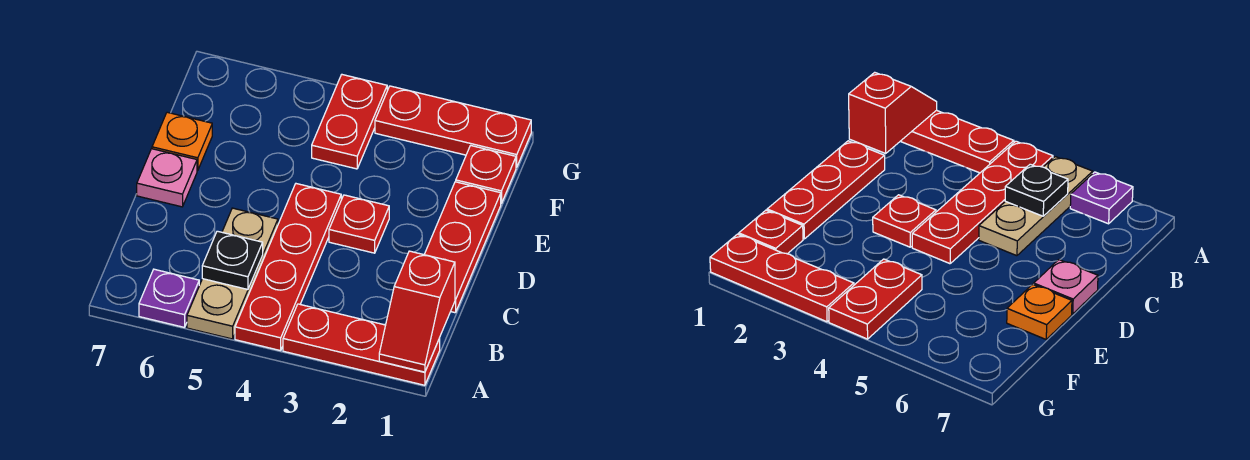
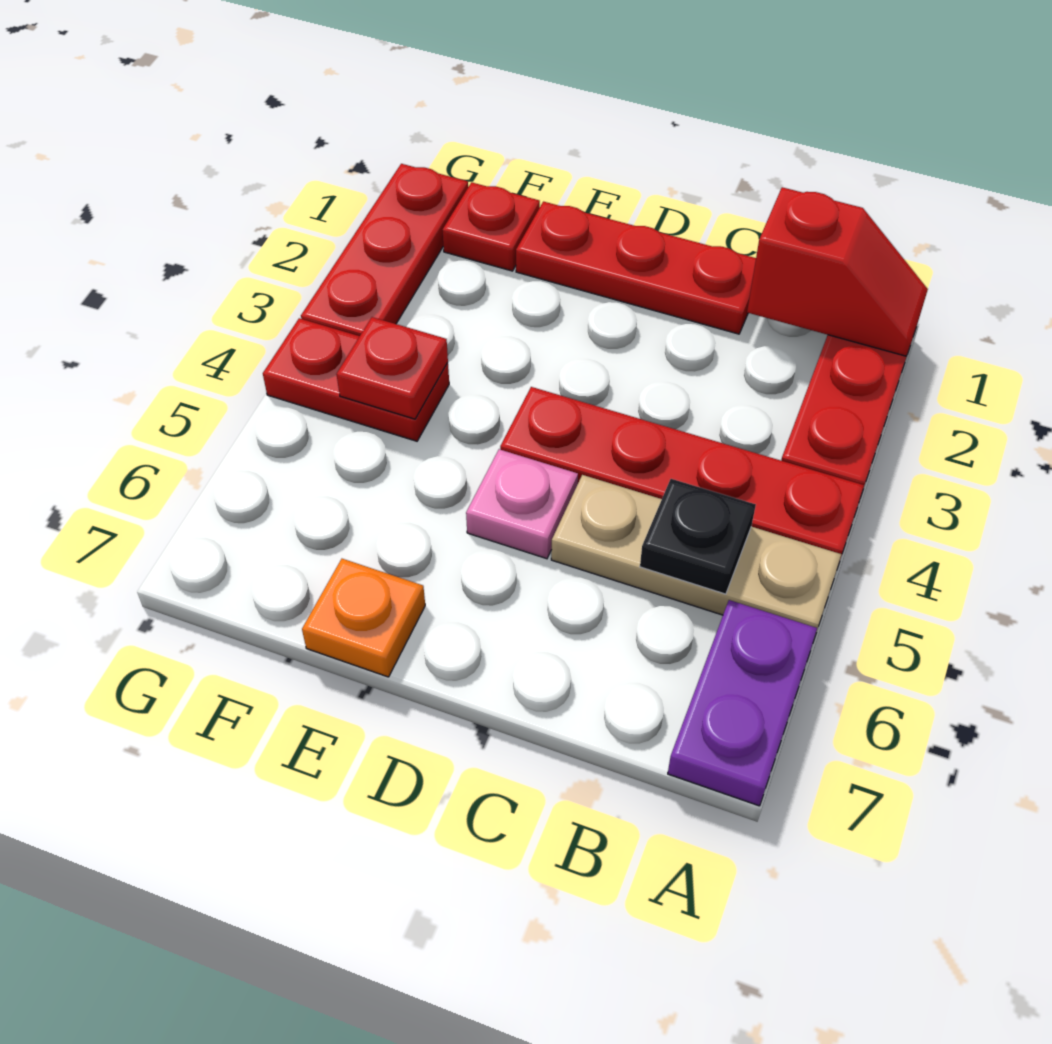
purple 1x1 plate [139,269,199,327] -> purple 1x2 plate [668,600,817,806]
red 1x1 plate [329,195,389,253] -> red 1x1 plate moved to [336,317,448,419]
pink 1x1 plate [137,149,197,207] -> pink 1x1 plate moved to [466,449,578,559]

